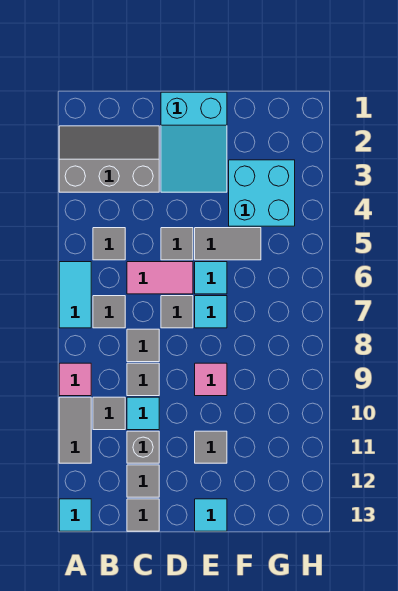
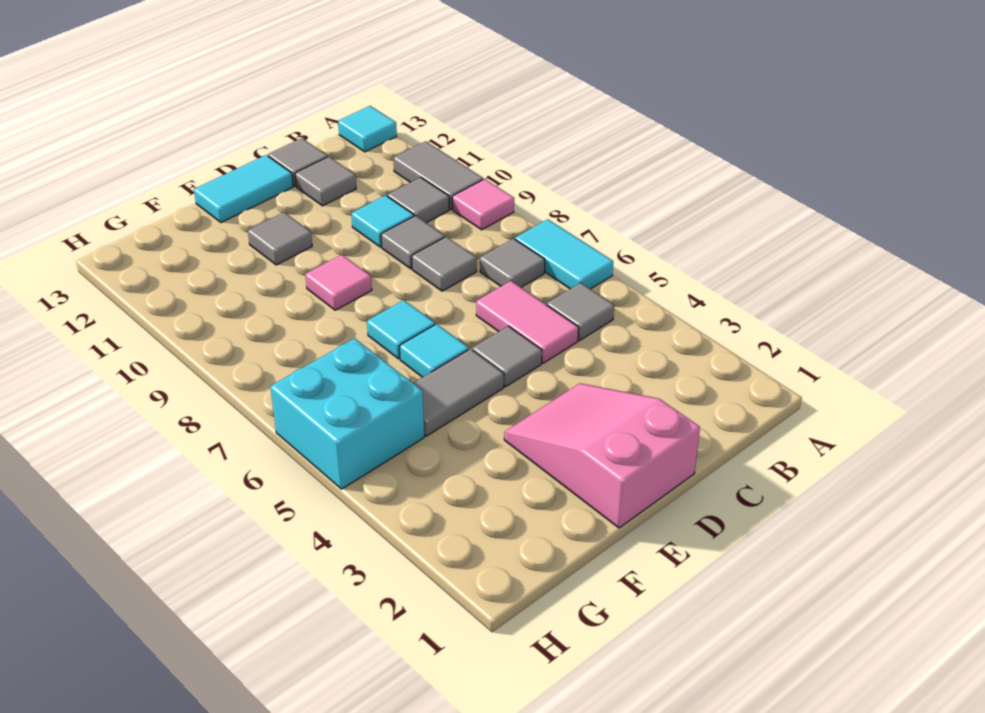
grey 2x3 slope [59,126,159,192] -> none
pink 1x2 tile [127,262,193,294] -> pink 1x2 tile turned to [476,281,579,363]
grey 1x1 brick [127,431,159,463] -> none
cyan 2x3 slope [161,92,227,192] -> pink 2x3 slope [504,383,700,528]
grey 1x1 tile [161,296,193,328] -> none
cyan 1x1 tile [195,499,227,531] -> cyan 1x2 tile [194,155,293,223]
cyan 2x2 brick [229,160,295,226] -> cyan 2x2 brick moved to [270,338,424,489]

